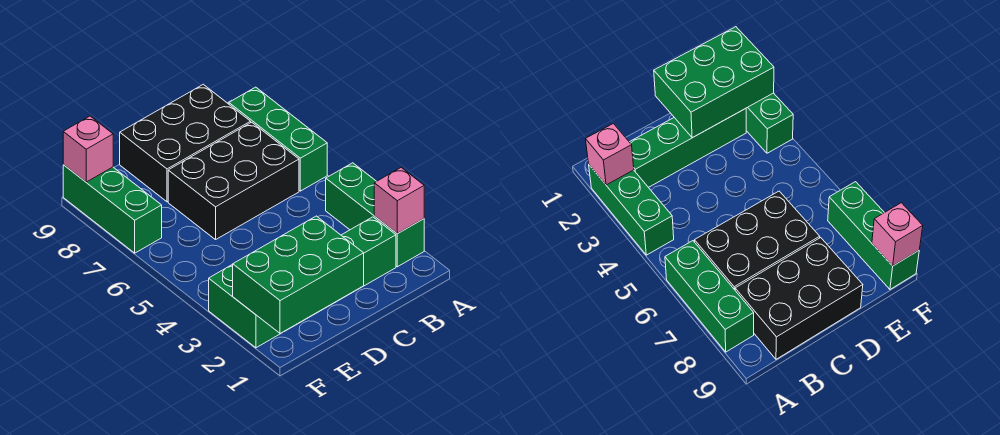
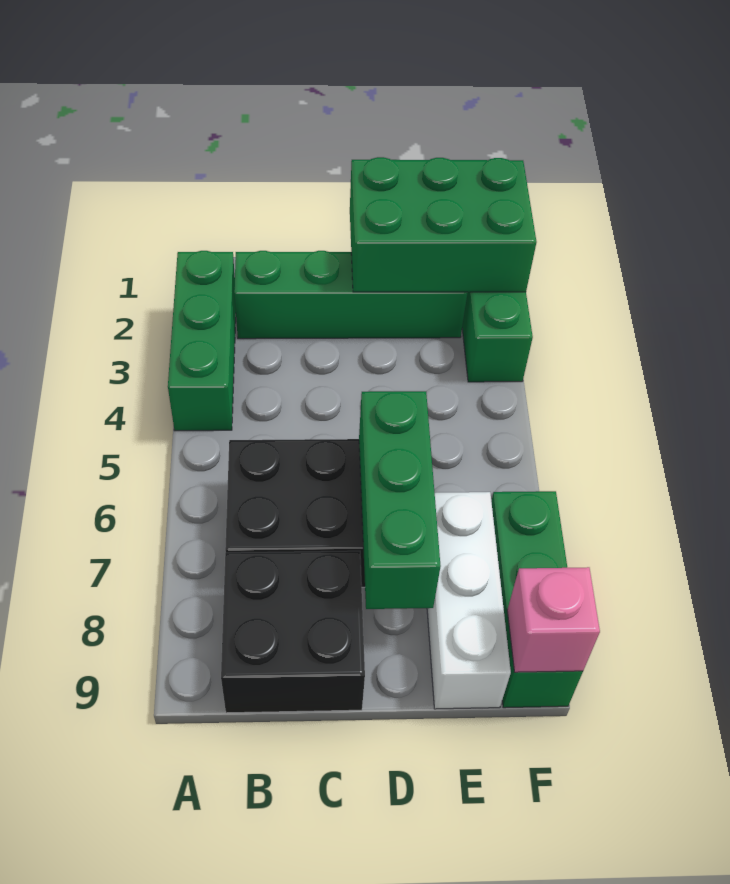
pink 1x1 brick [374,168,424,234] -> none
green 1x3 brick [229,87,327,191] -> green 1x3 brick moved to [359,391,441,609]
black 2x3 brick [120,84,251,202] -> black 2x2 brick [221,551,365,713]
none -> white 1x3 brick [427,492,511,709]

